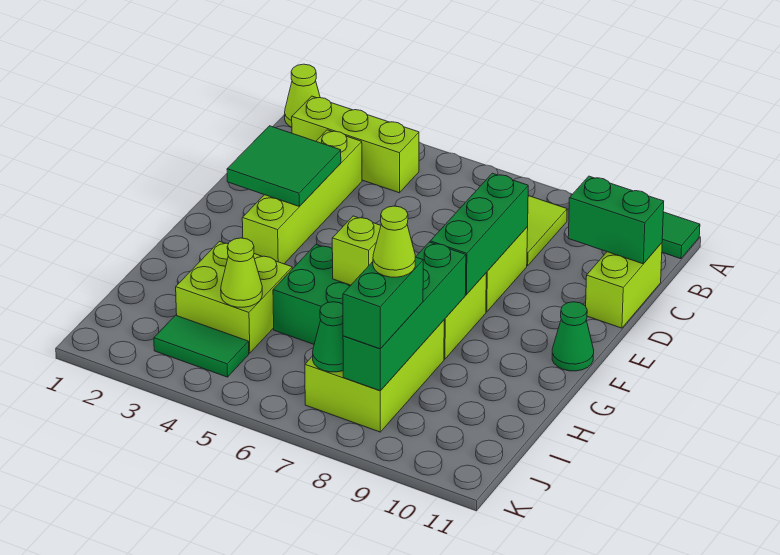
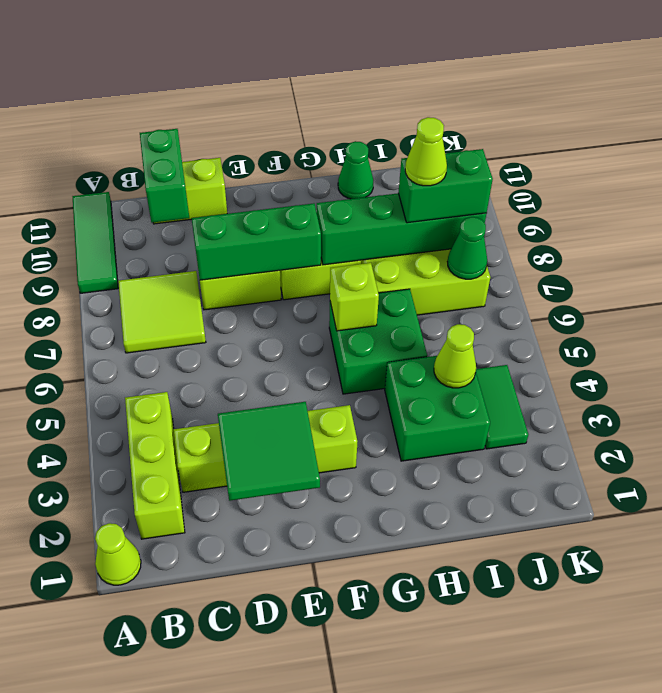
green 1x1 cone [552,302,594,371] -> green 1x1 cone moved to [338,141,373,199]
lime 2x2 brick [176,242,292,353] -> green 2x2 brick [385,356,490,461]

